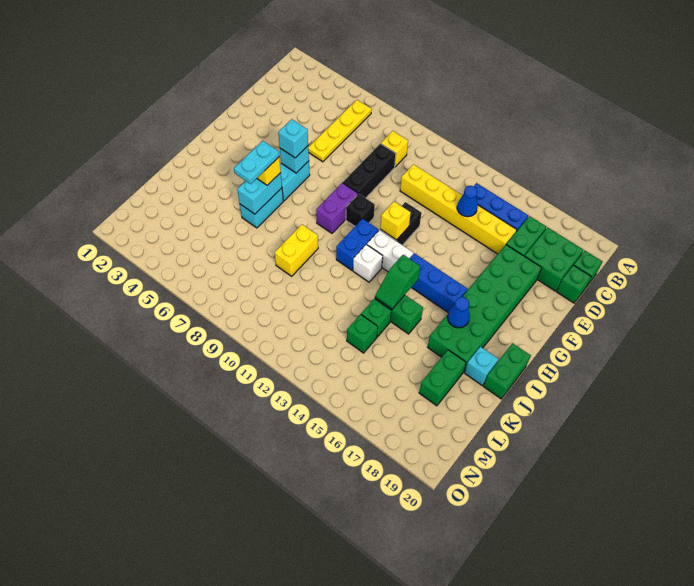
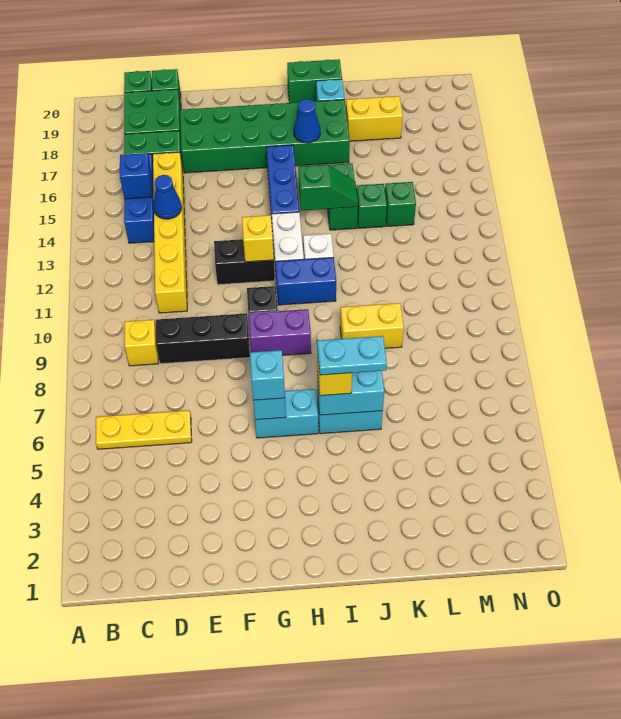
yellow 1x4 plate [308,100,372,162] -> yellow 1x3 plate [96,410,192,449]
none -> blue 1x1 brick [120,153,152,199]
green 1x2 brick [419,350,466,406] -> yellow 1x2 brick [346,96,403,141]

